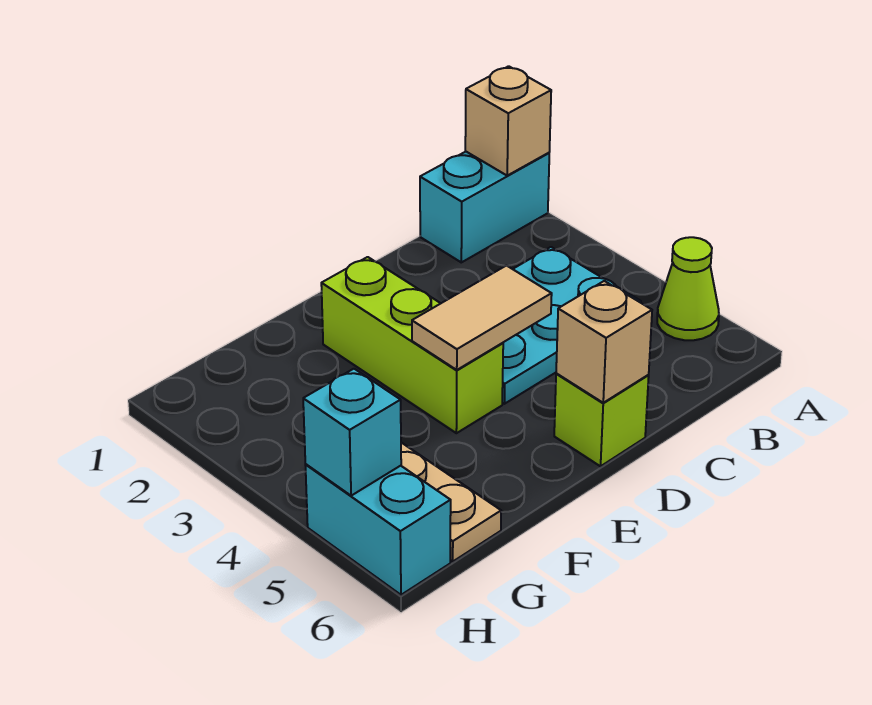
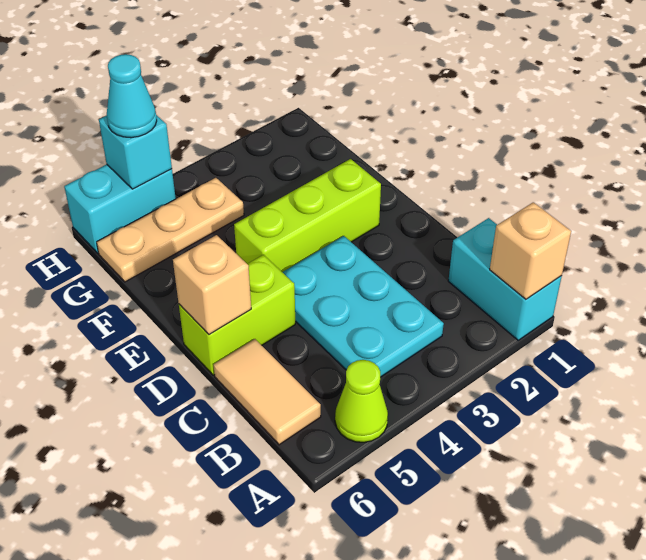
tan 1x2 tile [412,266,552,370] -> tan 1x2 tile moved to [214,339,321,445]
lime 1x1 brick [554,374,649,466] -> lime 1x2 brick [179,255,295,375]
none -> cyan 1x1 cone [107,54,157,138]

